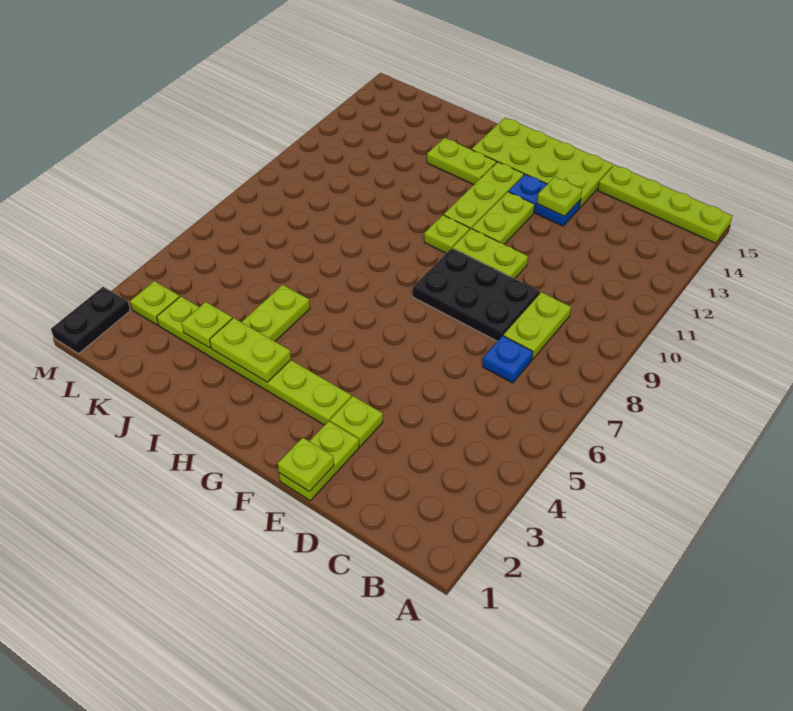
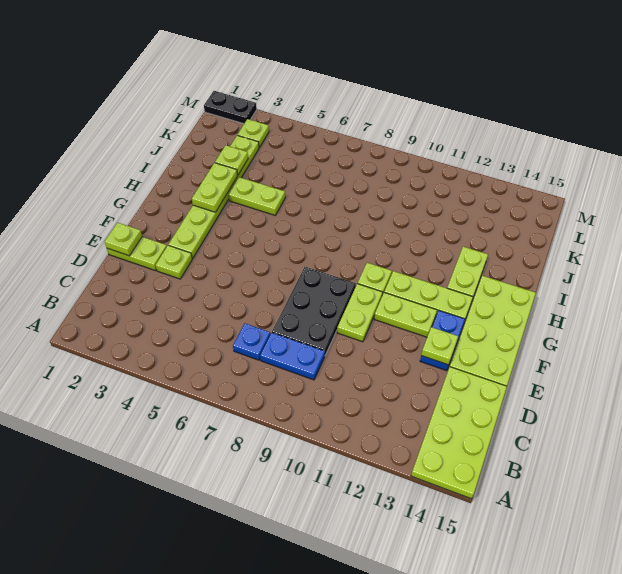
lime 1x4 plate [598,165,732,243] -> lime 2x4 plate [411,367,507,499]
lime 1x2 plate [504,292,571,360] -> blue 1x2 plate [260,333,325,380]

